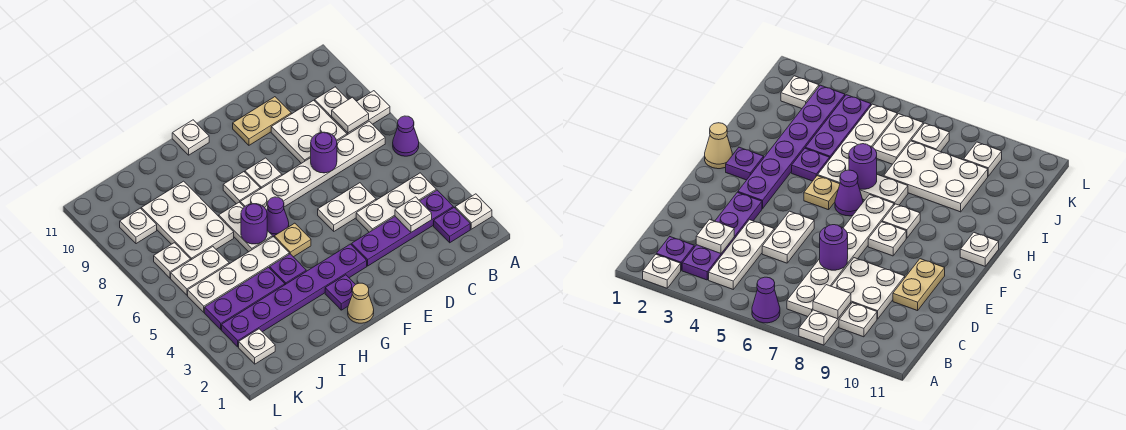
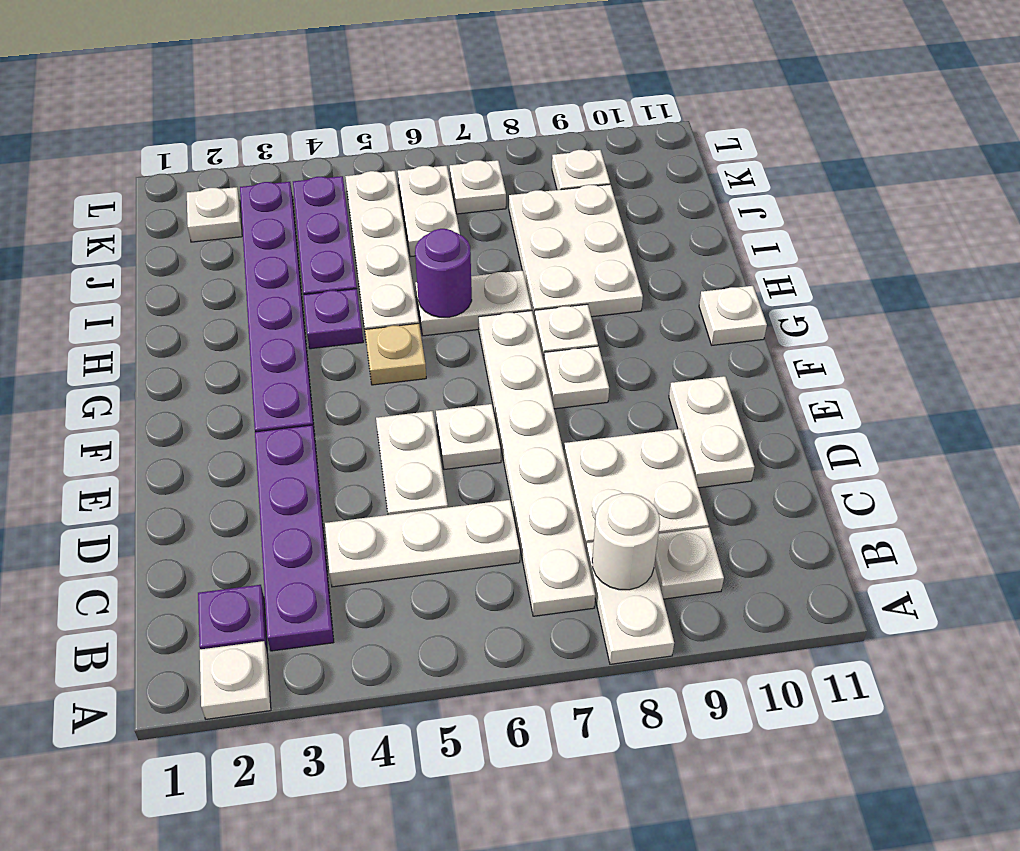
purple 1x1 cone [393,116,419,156] -> none
white 1x3 plate [356,173,436,232] -> white 1x3 plate turned to [325,500,520,587]
white 1x1 tile [332,97,369,133] -> white 1x1 round brick [592,494,660,590]
white 1x1 plate [395,197,432,232] -> white 1x1 plate moved to [436,404,501,470]
purple 1x1 round brick [311,132,337,173] -> none
tan 1x2 plate [233,97,291,145] -> white 1x2 plate [669,376,755,488]
tan 1x1 cone [348,283,374,323] -> none
purple 1x1 plate [325,275,356,310] -> none
purple 1x1 cone [267,197,289,237] -> none
white 2x3 plate [141,181,234,260] -> white 2x3 plate turned to [509,184,643,321]

